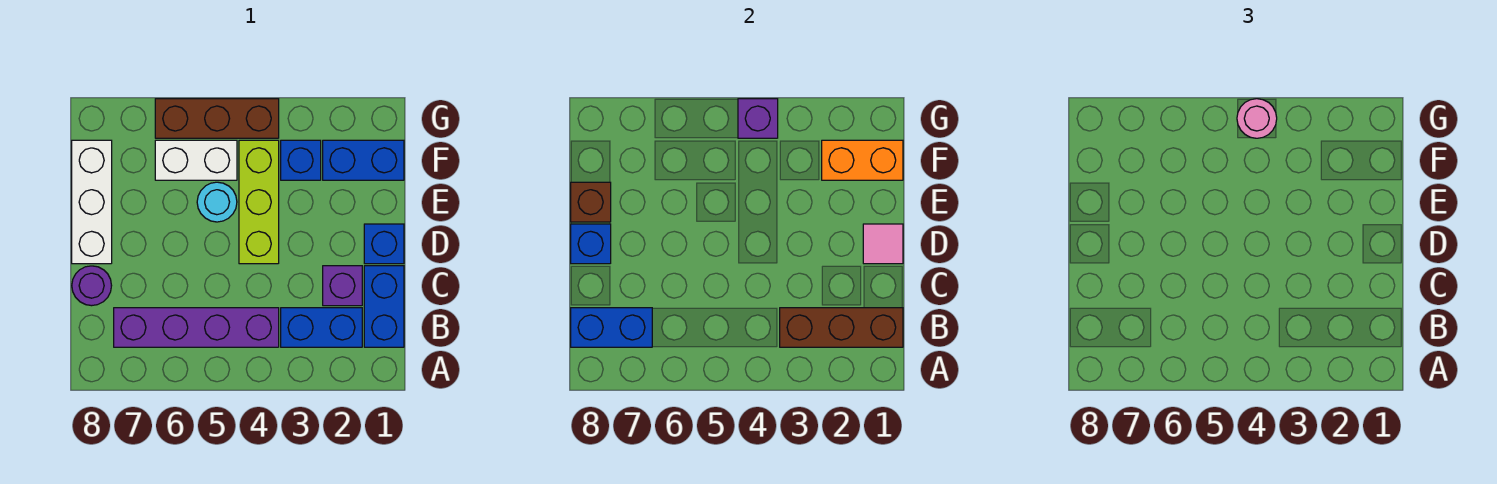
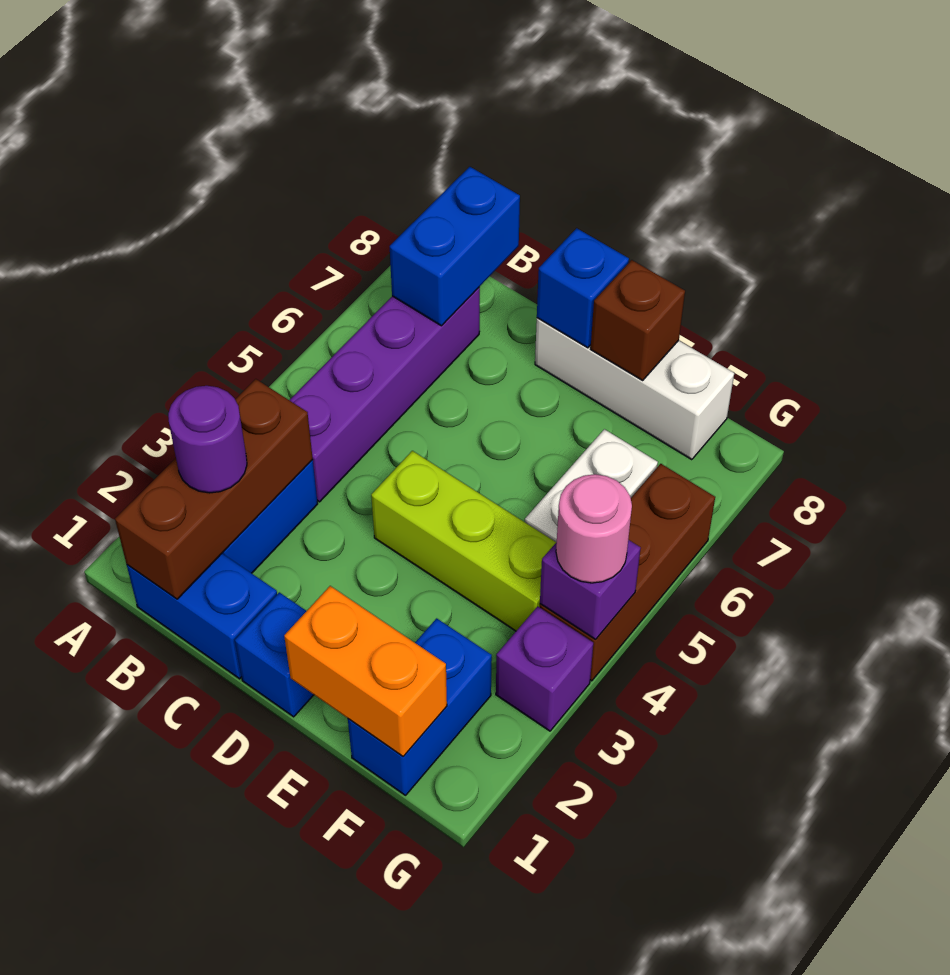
purple 1x1 brick [323,266,362,306] -> purple 1x1 brick moved to [496,607,593,731]
purple 1x1 round brick [72,266,112,306] -> purple 1x1 round brick moved to [168,386,247,493]
pink 1x1 tile [863,224,903,264] -> none
cyan 1x1 round brick [197,182,237,222] -> none
orange 1x2 brick [822,140,903,180] -> orange 1x2 brick turned to [284,586,447,756]
blue 1x1 brick [281,140,321,180] -> none

